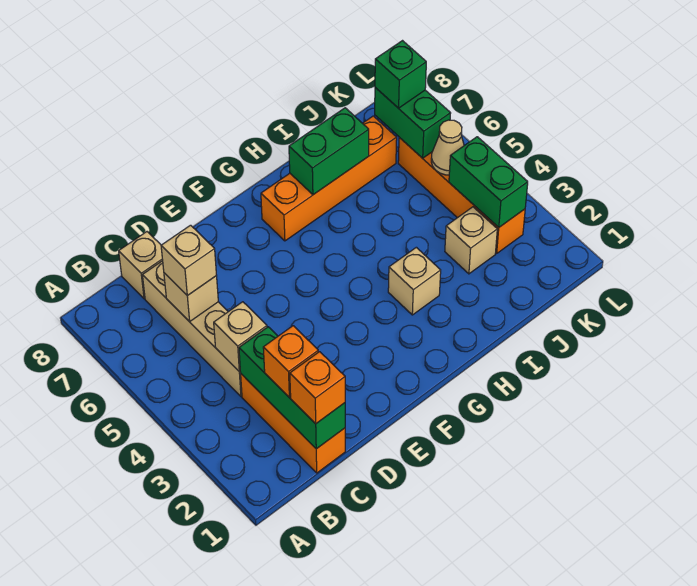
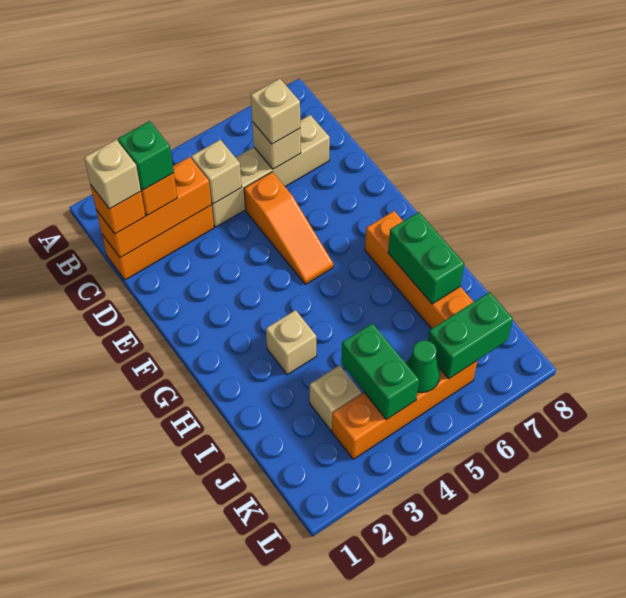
green 1x3 brick [239,327,345,449] -> orange 1x3 brick [96,157,211,258]
tan 1x1 brick [119,232,163,299] -> tan 1x1 brick moved to [84,140,141,209]
none -> orange 1x3 slope [244,172,334,284]
green 1x2 brick [449,137,528,227] -> green 1x2 brick turned to [341,323,419,420]
tan 1x1 cone [431,120,464,175] -> green 1x1 cone [406,340,440,393]
green 1x1 brick [375,41,426,108] -> green 1x1 brick moved to [118,121,174,190]

